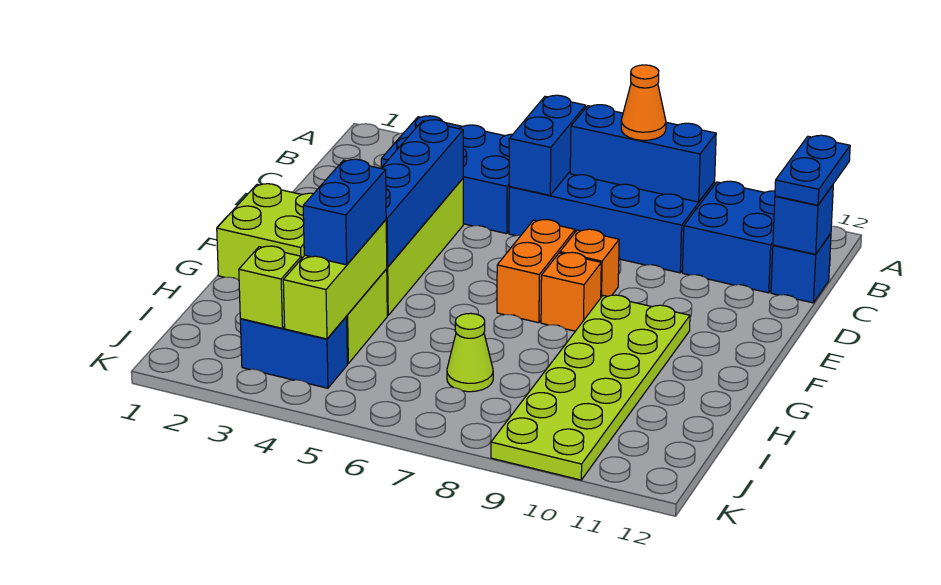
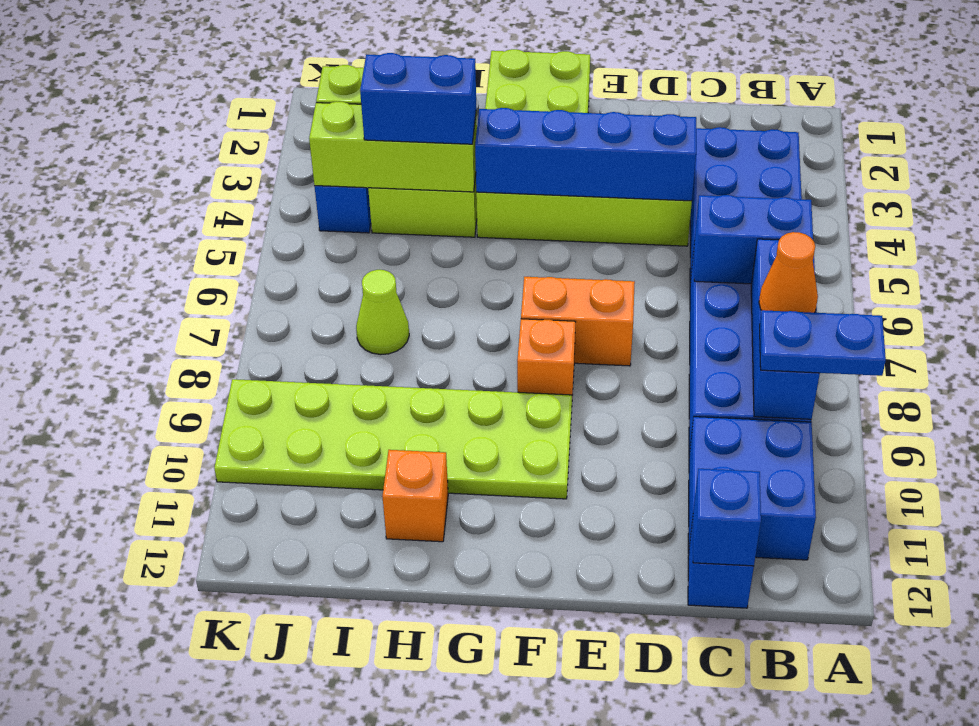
blue 1x2 plate [775,135,850,205] -> blue 1x2 plate moved to [760,310,886,376]
orange 1x1 brick [560,229,619,297] -> orange 1x1 brick moved to [382,450,448,542]

